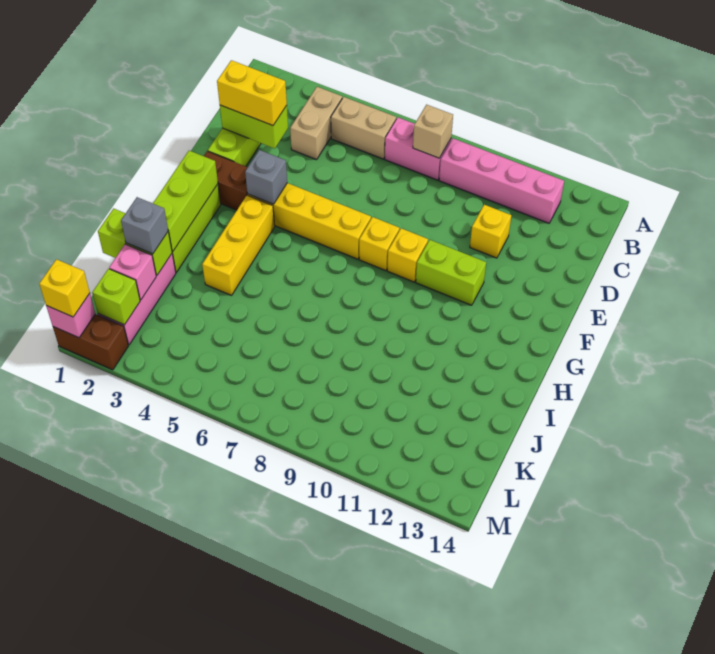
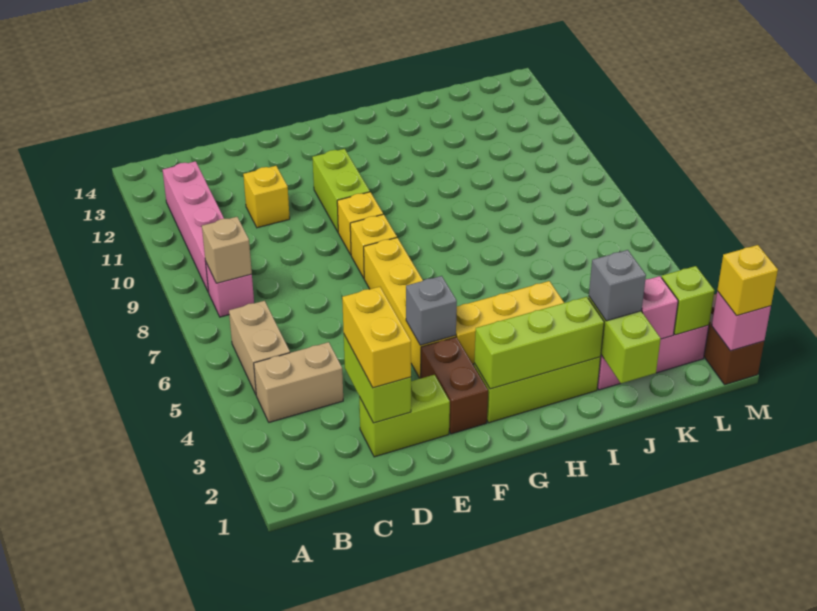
pink 1x2 brick [385,117,451,180] -> pink 1x1 brick [205,261,254,317]

